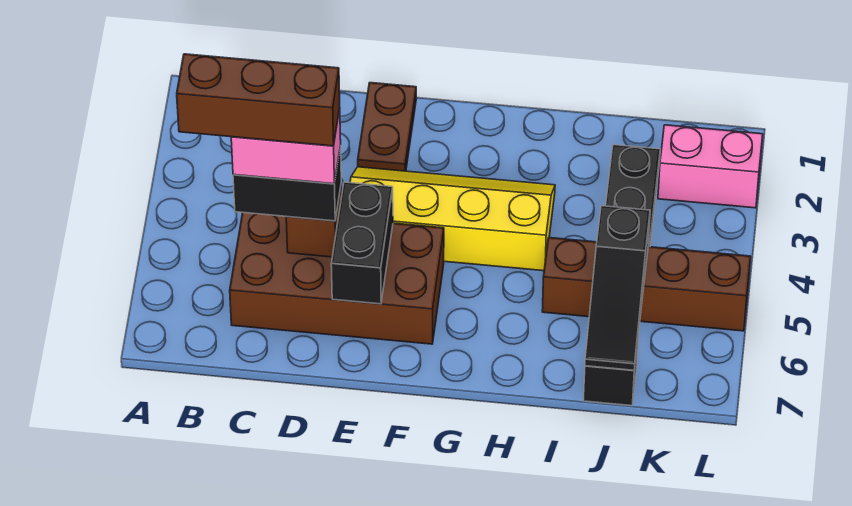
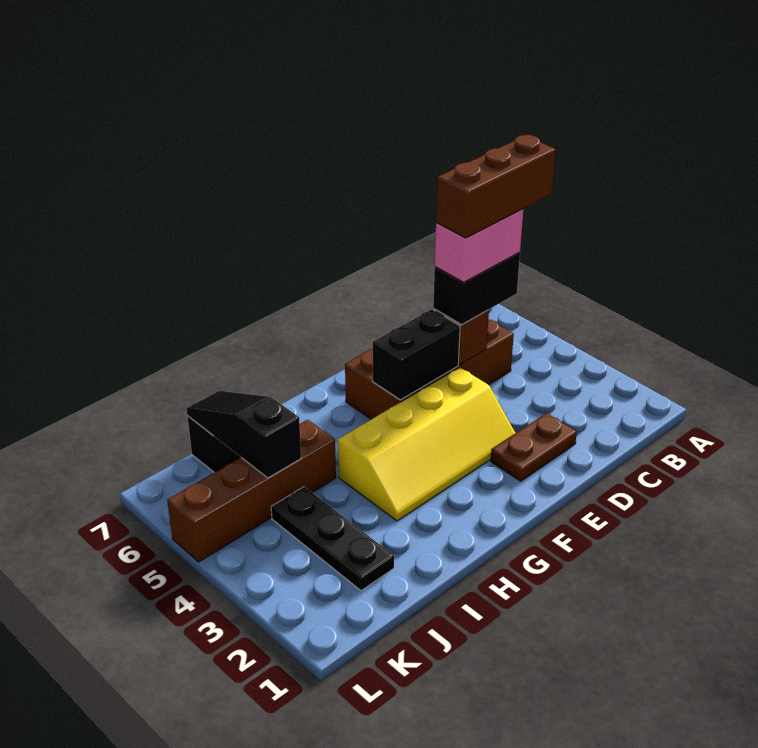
brown 1x2 plate [358,83,417,171] -> brown 1x2 plate turned to [491,413,577,481]
black 1x2 brick [331,182,393,304] -> black 1x2 brick turned to [373,310,460,400]
pink 1x2 brick [658,125,763,208] -> none

